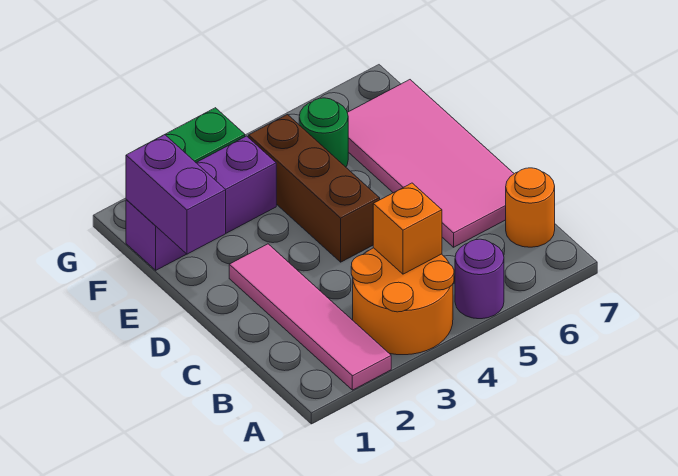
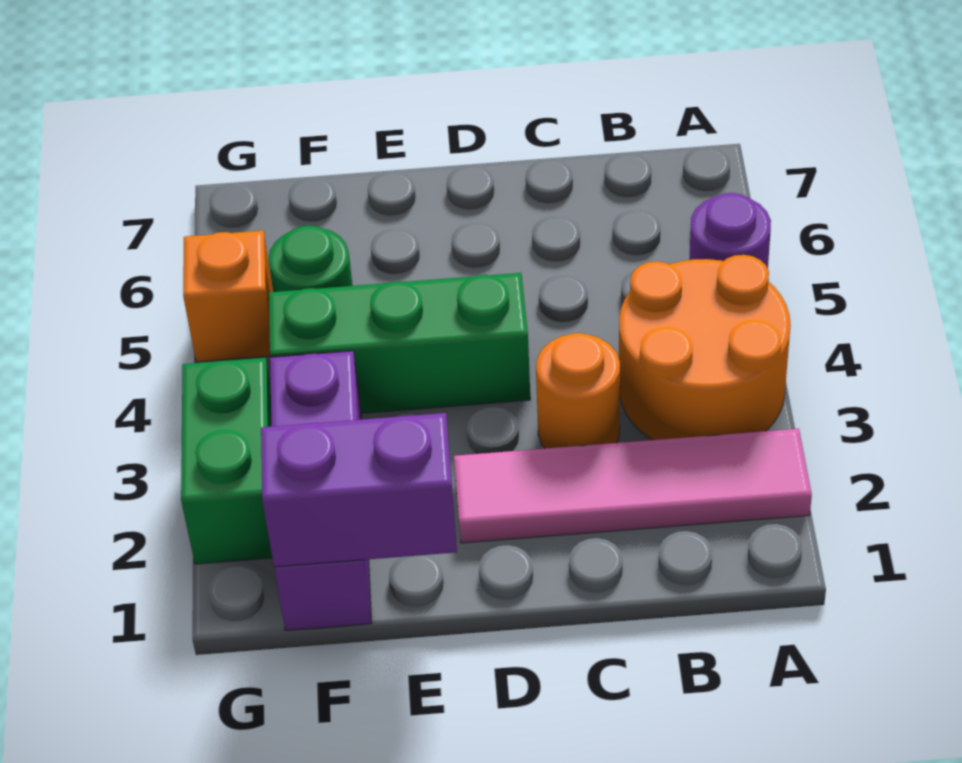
orange 1x1 brick [373,183,442,274] -> orange 1x1 brick moved to [183,231,273,362]
orange 1x1 round brick [506,168,555,247] -> orange 1x1 round brick moved to [536,333,620,449]
pink 2x4 tile [347,80,514,247] -> none
brown 1x3 brick [249,115,380,262] -> green 1x3 brick [269,273,530,413]

